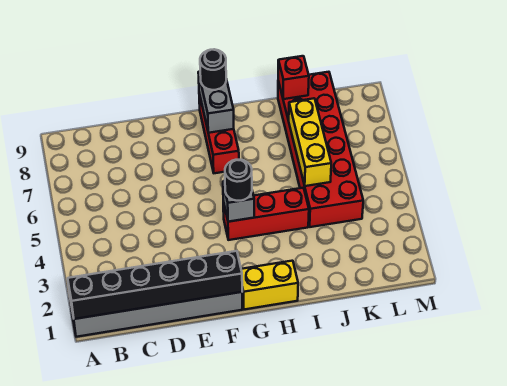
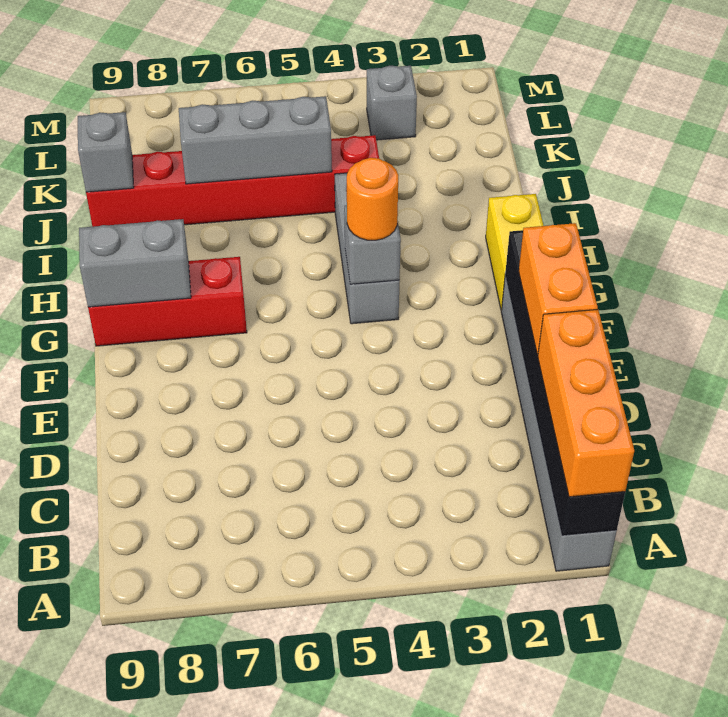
none -> orange 1x3 brick [538,309,634,497]
none -> orange 1x2 brick [519,223,598,355]
red 1x3 brick [223,188,309,240] -> grey 1x3 brick [335,173,400,324]
black 1x1 round brick [225,160,252,201] -> orange 1x1 round brick [347,158,398,240]
black 1x1 round brick [200,49,226,90] -> none
red 2x6 brick [278,72,363,227] -> red 1x6 brick [86,135,379,227]
yellow 1x3 brick [289,98,331,186] -> grey 1x3 brick [179,96,332,184]
red 1x1 brick [278,56,309,99] -> grey 1x1 brick [78,112,134,192]
none -> grey 1x1 brick [367,66,417,140]

